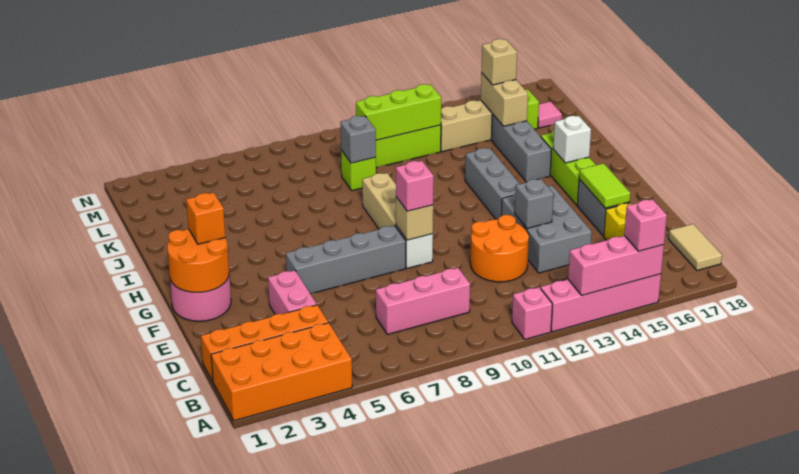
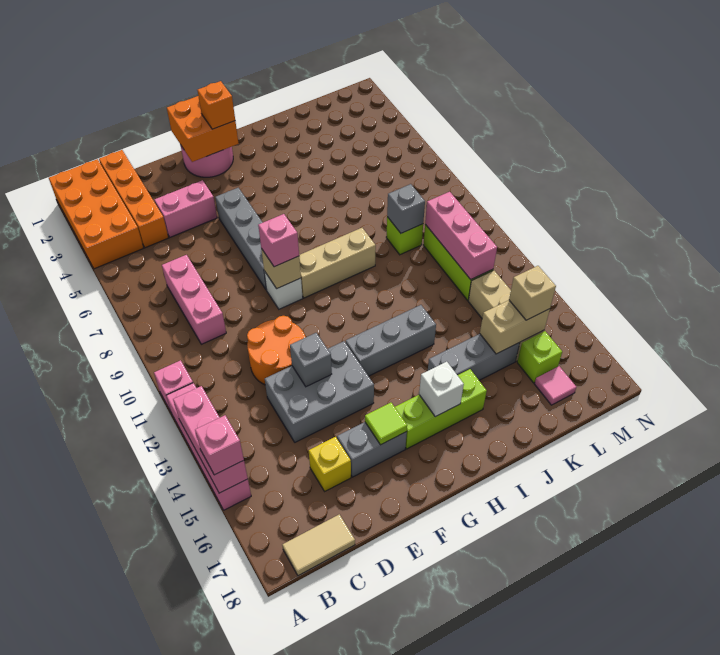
lime 1x2 tile [579,163,630,208] -> lime 1x1 tile [365,403,407,445]
orange 2x2 round brick [167,229,229,292] -> orange 2x2 brick [167,96,239,162]
lime 1x3 brick [356,84,441,140] -> pink 1x3 brick [425,191,497,279]

